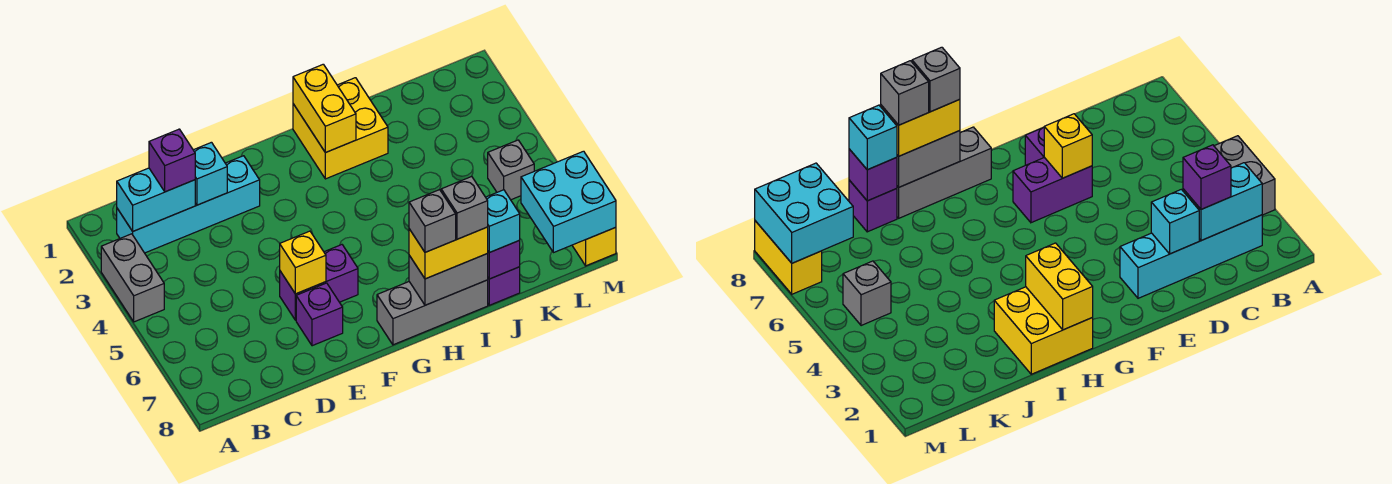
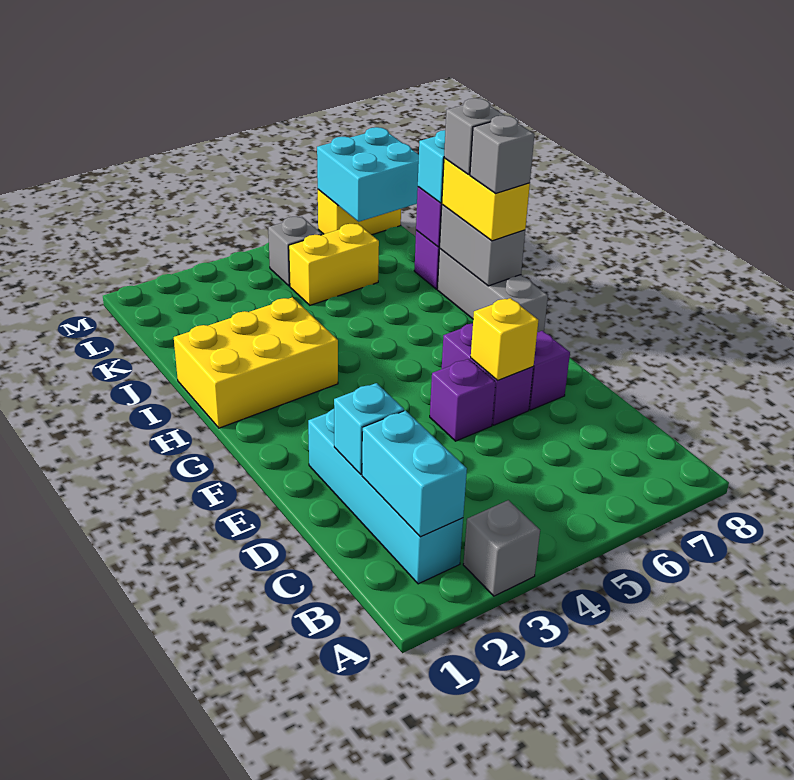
grey 1x2 brick [101,234,164,322] -> grey 1x1 brick [463,500,540,596]
purple 1x1 brick [149,129,195,192] -> purple 1x1 brick moved to [430,359,496,441]
yellow 2x2 brick [293,78,388,179] -> yellow 2x3 brick [174,297,338,428]
yellow 1x2 brick [293,64,356,153] -> yellow 1x2 brick moved to [289,224,379,305]

